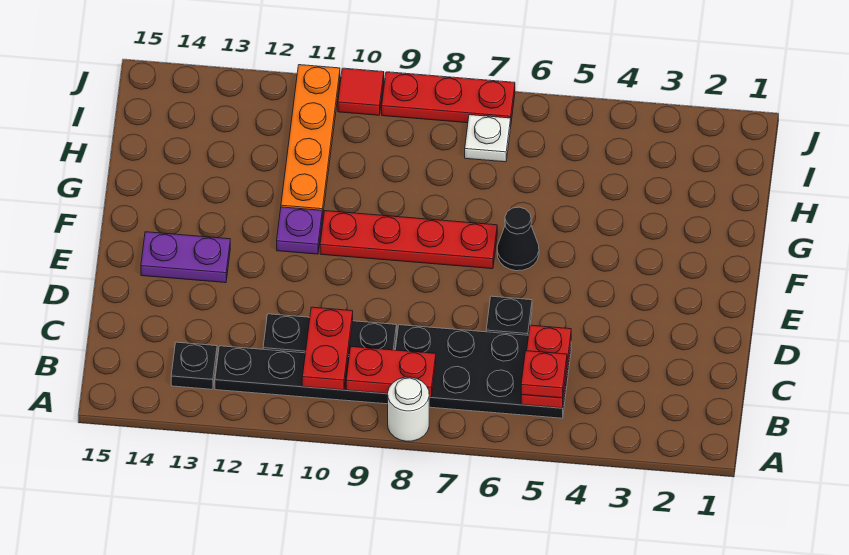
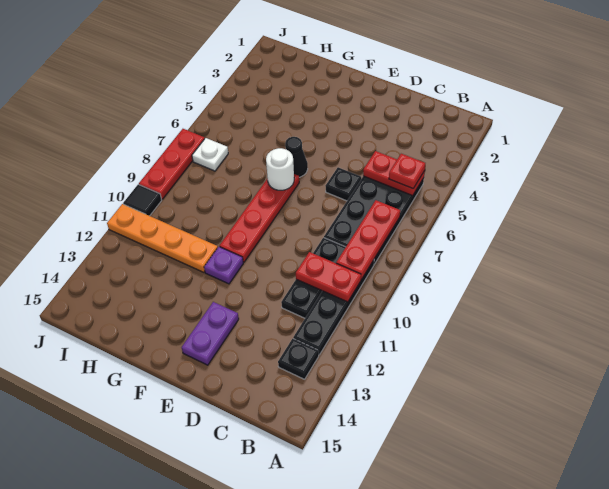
white 1x1 round brick [388,377,429,441] -> white 1x1 round brick moved to [266,148,294,190]
red 1x2 plate [346,347,436,397] -> red 1x3 plate [336,200,400,280]
red 1x1 tile [338,68,384,115] -> black 1x1 tile [123,184,162,216]

